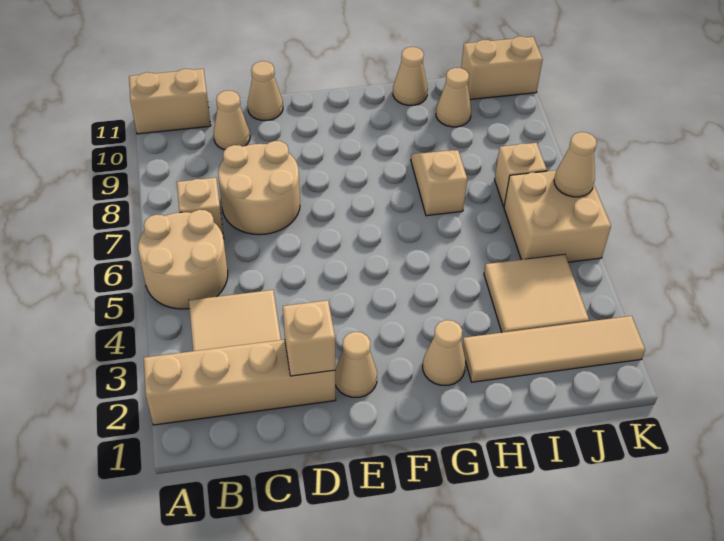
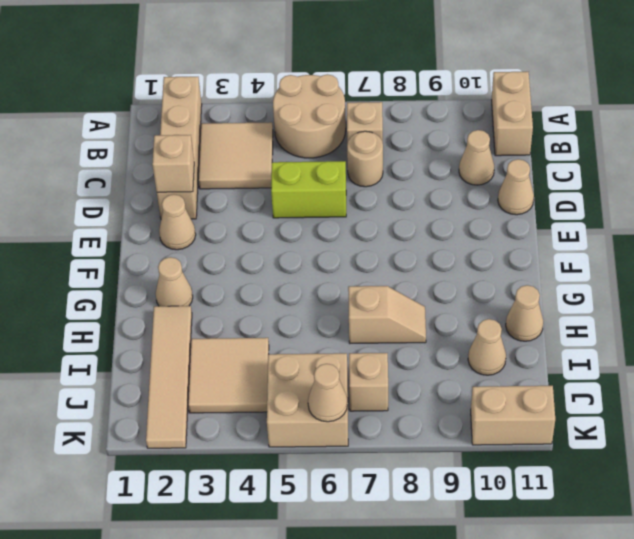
tan 2x2 round brick [218,141,300,235] -> tan 1x1 round brick [347,131,383,187]
none -> lime 1x2 brick [271,161,346,218]
tan 1x2 brick [461,36,543,100] -> tan 1x2 brick turned to [471,386,555,445]

